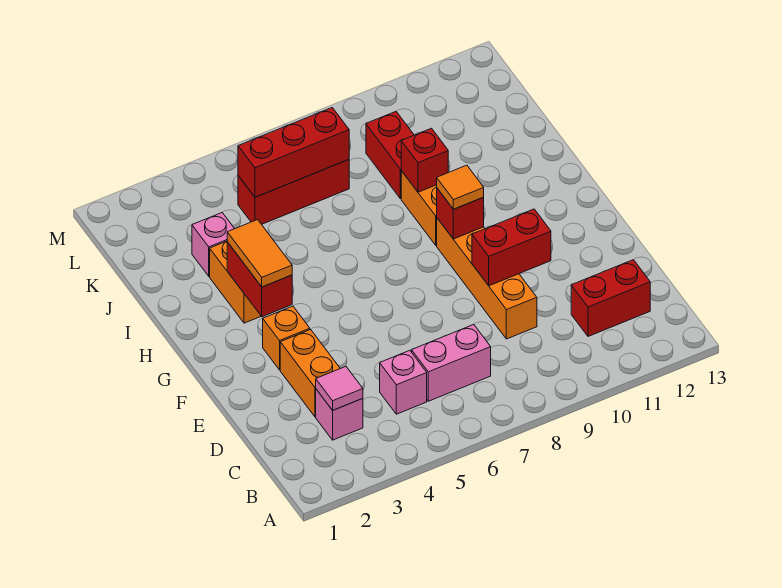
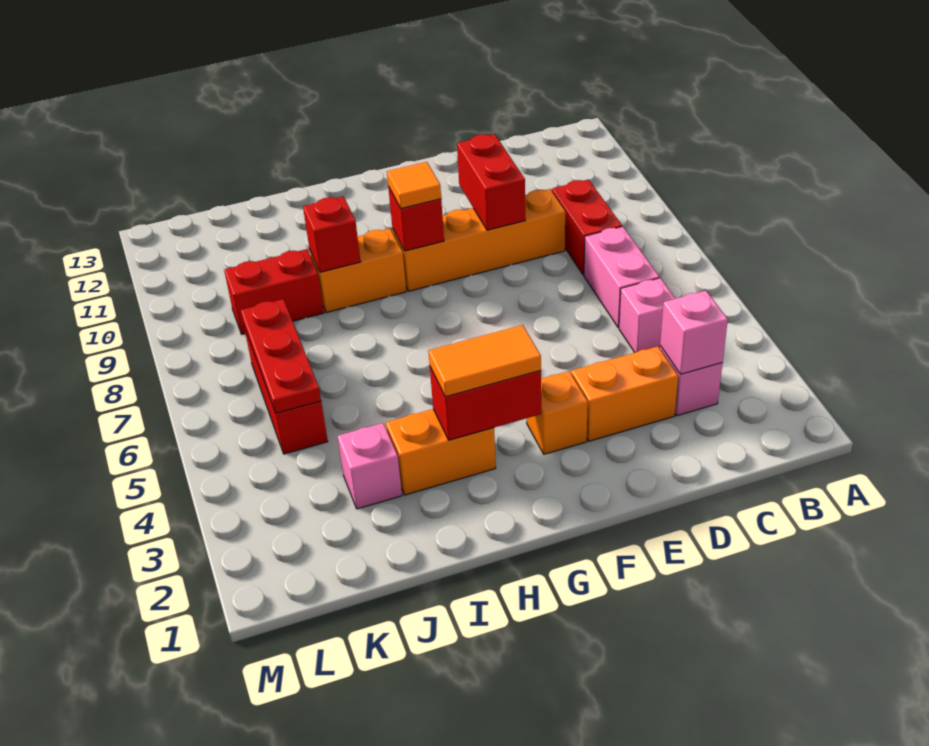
pink 1x1 tile [316,367,363,410] -> pink 1x1 brick [660,291,728,374]
red 1x2 brick [571,260,650,336] -> red 1x2 brick moved to [552,180,622,275]
red 1x3 brick [238,108,349,197] -> red 1x3 plate [241,299,321,413]

